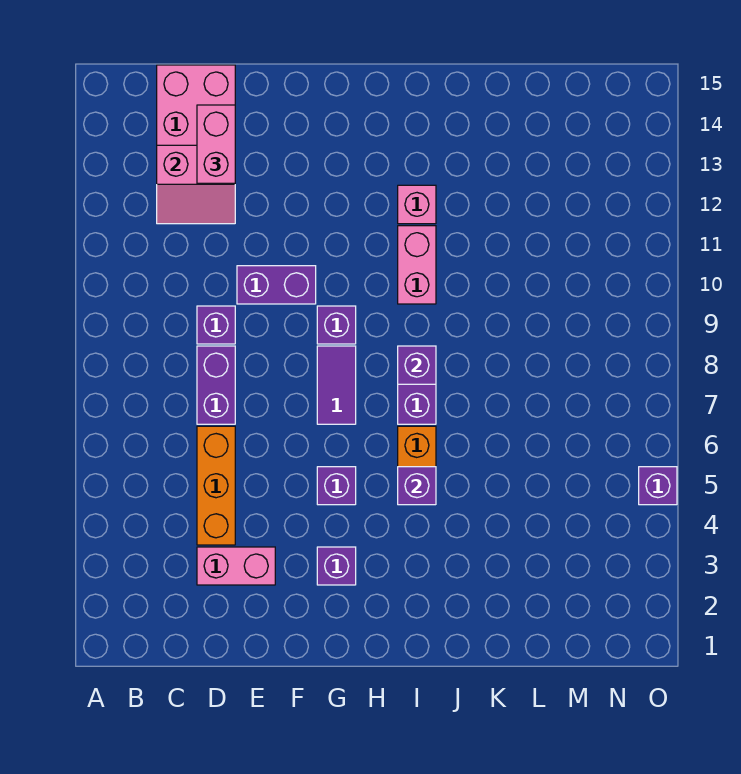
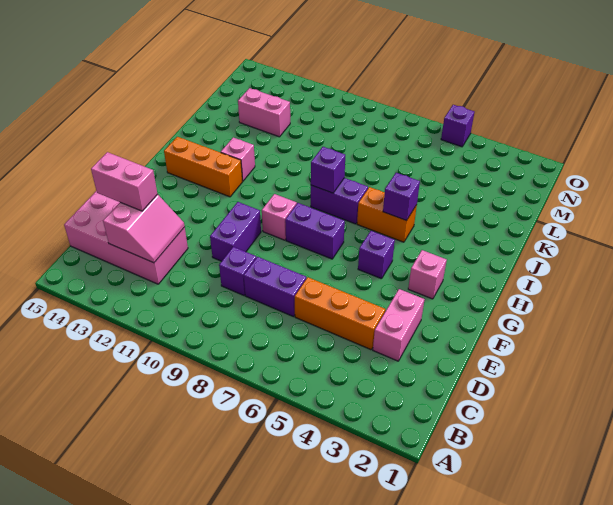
purple 1x1 brick [317,547,356,585] -> pink 1x1 brick [408,250,447,299]
purple 1x2 tile [317,346,356,424] -> purple 1x2 brick [285,203,345,259]
purple 1x1 brick [317,306,356,344] -> pink 1x1 brick [262,194,297,240]
none -> orange 1x3 brick [164,137,243,197]
pink 1x2 brick [398,226,436,304] -> pink 1x2 brick moved to [238,88,290,137]

